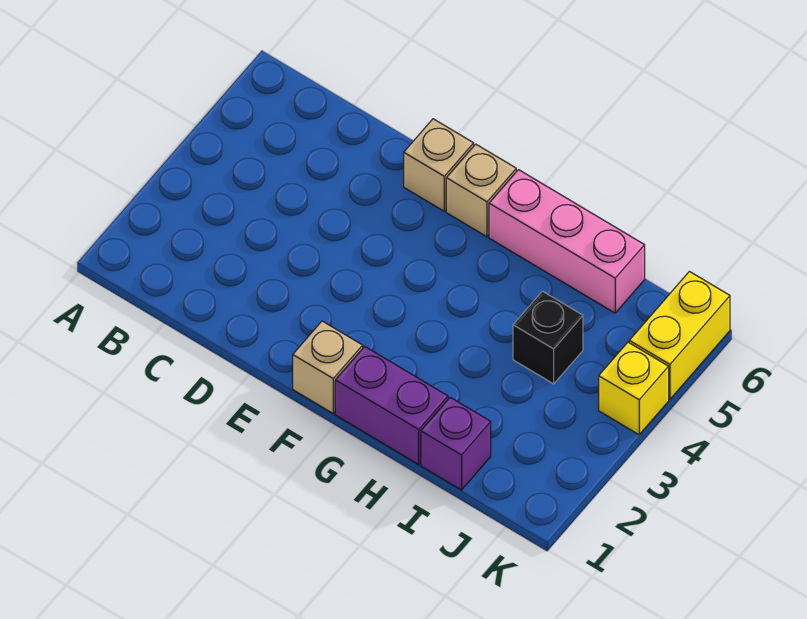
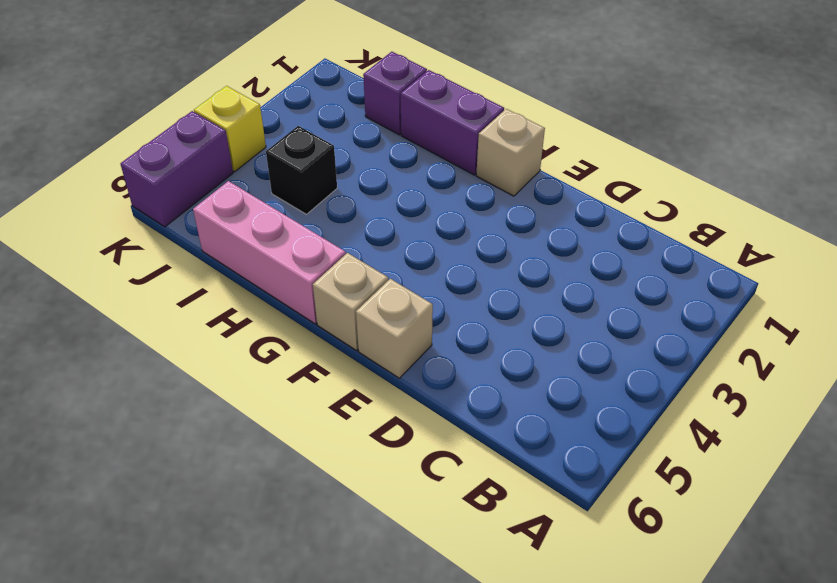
yellow 1x2 brick [629,272,730,399] -> purple 1x2 brick [121,111,233,227]

